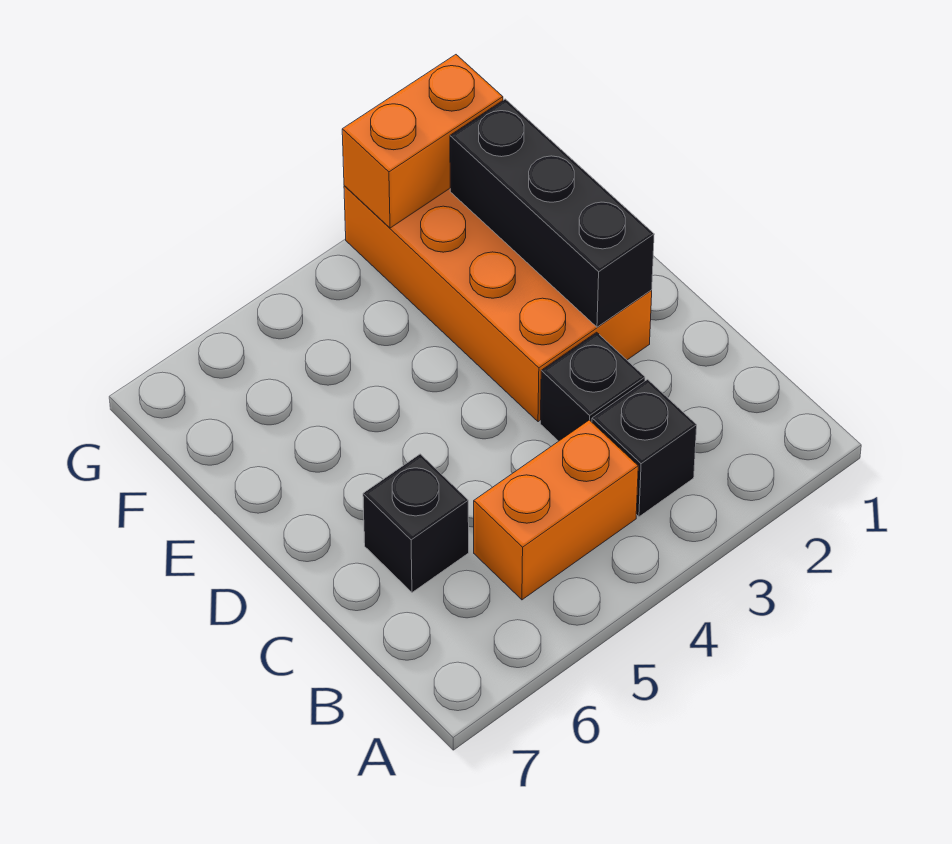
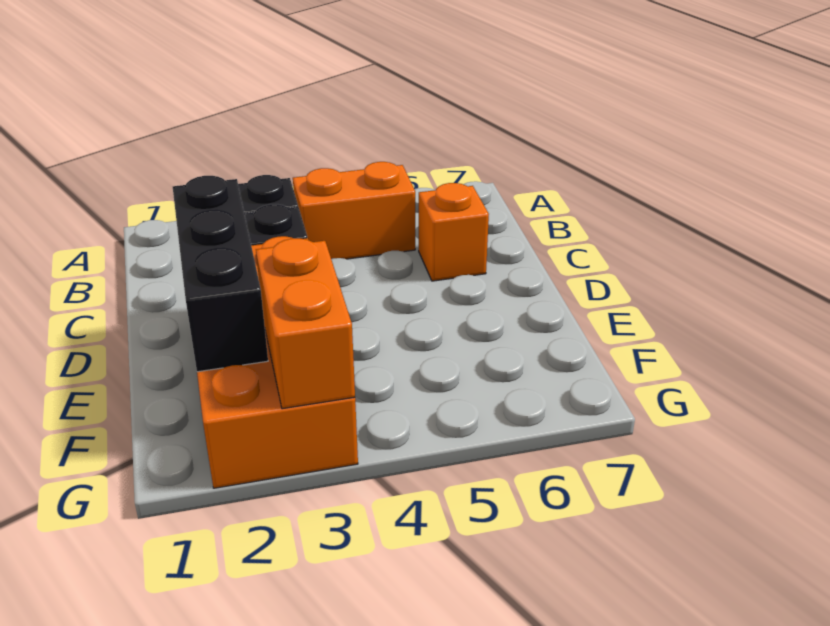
black 1x1 brick [363,454,469,592] -> orange 1x1 brick [419,183,489,281]
orange 1x2 brick [342,55,503,228] -> orange 1x2 brick turned to [256,238,355,409]

